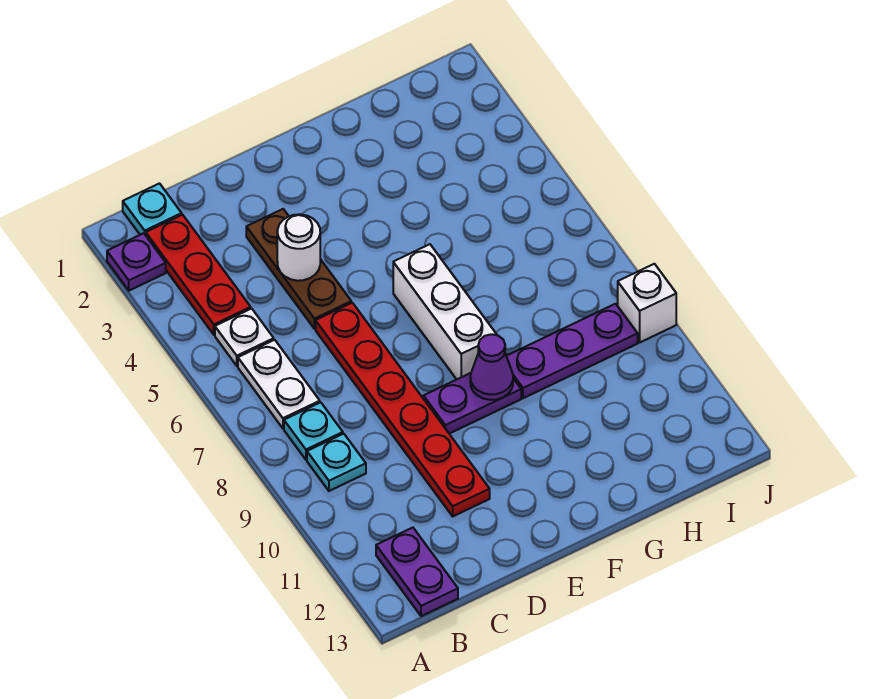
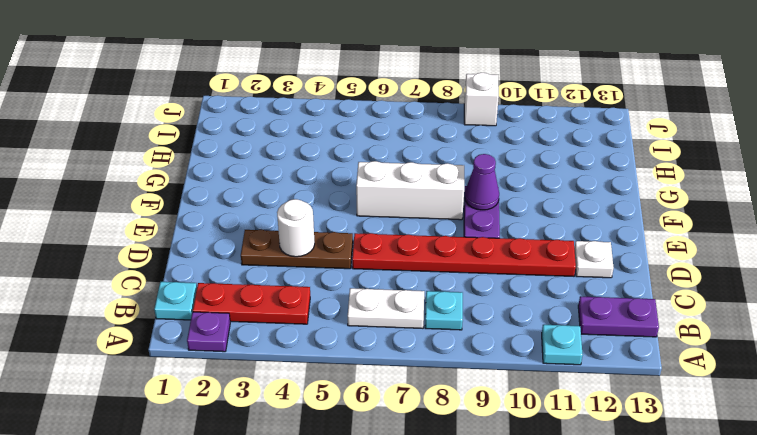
white 1x1 plate [215,309,274,366] -> white 1x1 plate moved to [574,241,614,278]
cyan 1x1 plate [307,434,366,491] -> cyan 1x1 plate moved to [542,325,583,365]
purple 1x3 plate [506,304,638,398] -> none

